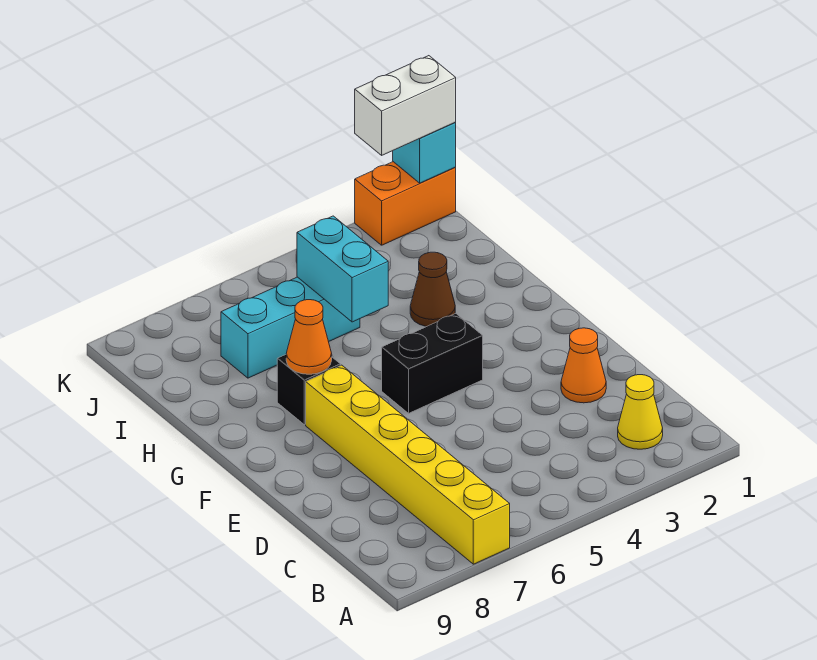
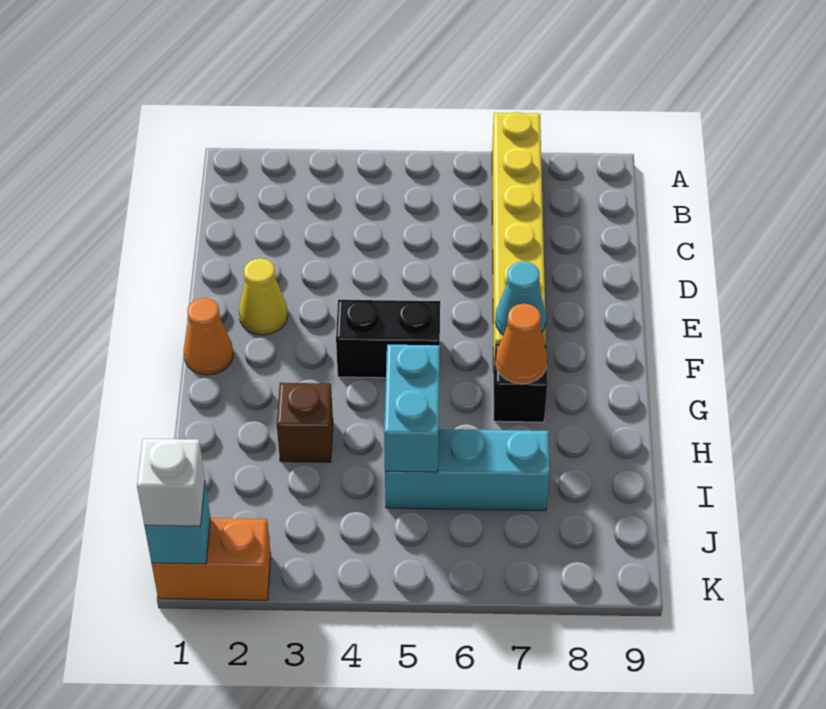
yellow 1x1 cone [618,375,663,449] -> yellow 1x1 cone moved to [239,258,288,335]
orange 1x1 cone [561,328,606,403] -> orange 1x1 cone moved to [184,298,233,375]
none -> cyan 1x1 cone [495,262,546,335]
brown 1x1 cone [410,252,455,327] -> brown 1x1 brick [277,383,333,462]
white 1x2 brick [355,56,456,155] -> white 1x1 brick [137,439,205,526]

